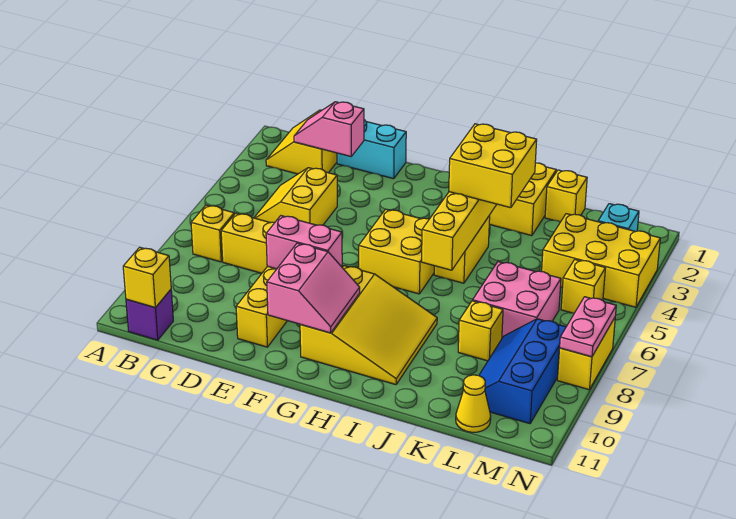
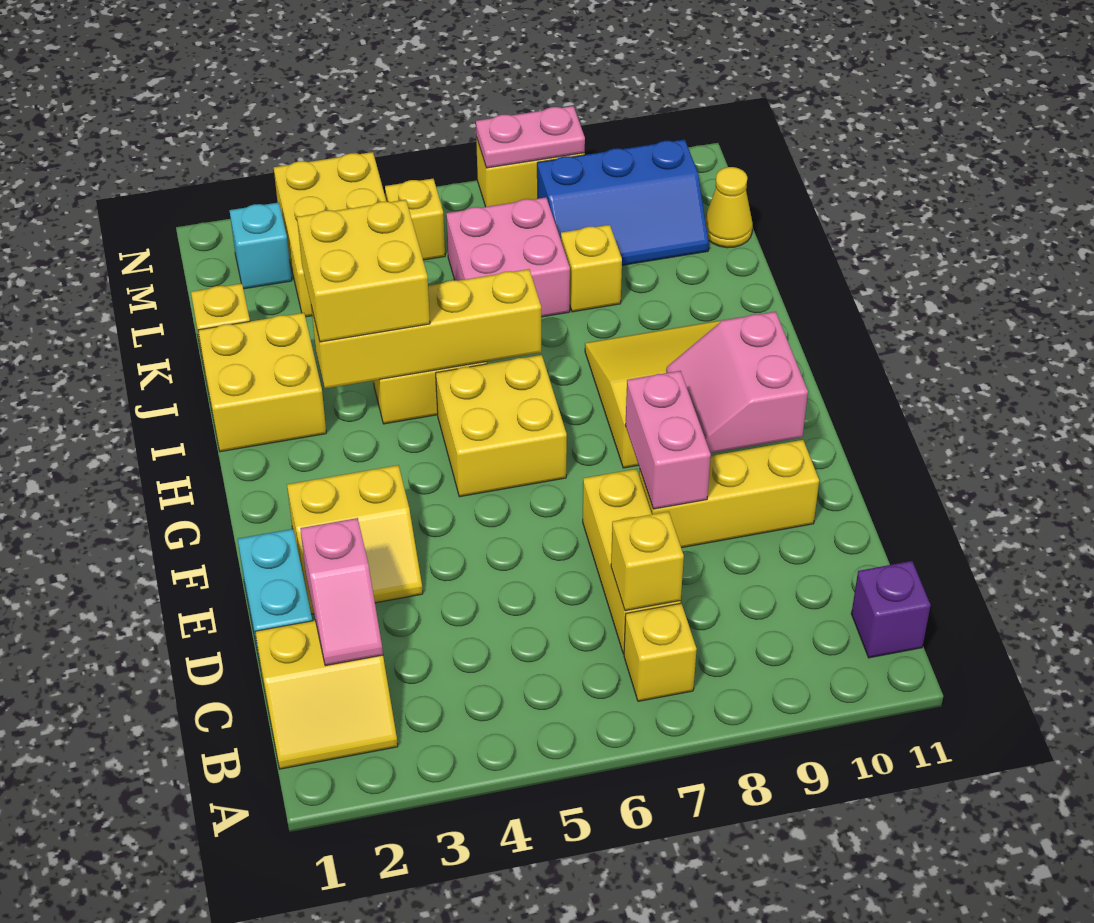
yellow 1x1 brick [123,247,171,308] -> yellow 1x1 brick moved to [611,511,684,611]
yellow 2x2 slope [254,168,337,225] -> yellow 2x2 slope moved to [287,465,423,614]
pink 2x2 slope [267,243,360,333] -> pink 2x2 slope turned to [666,312,808,453]

